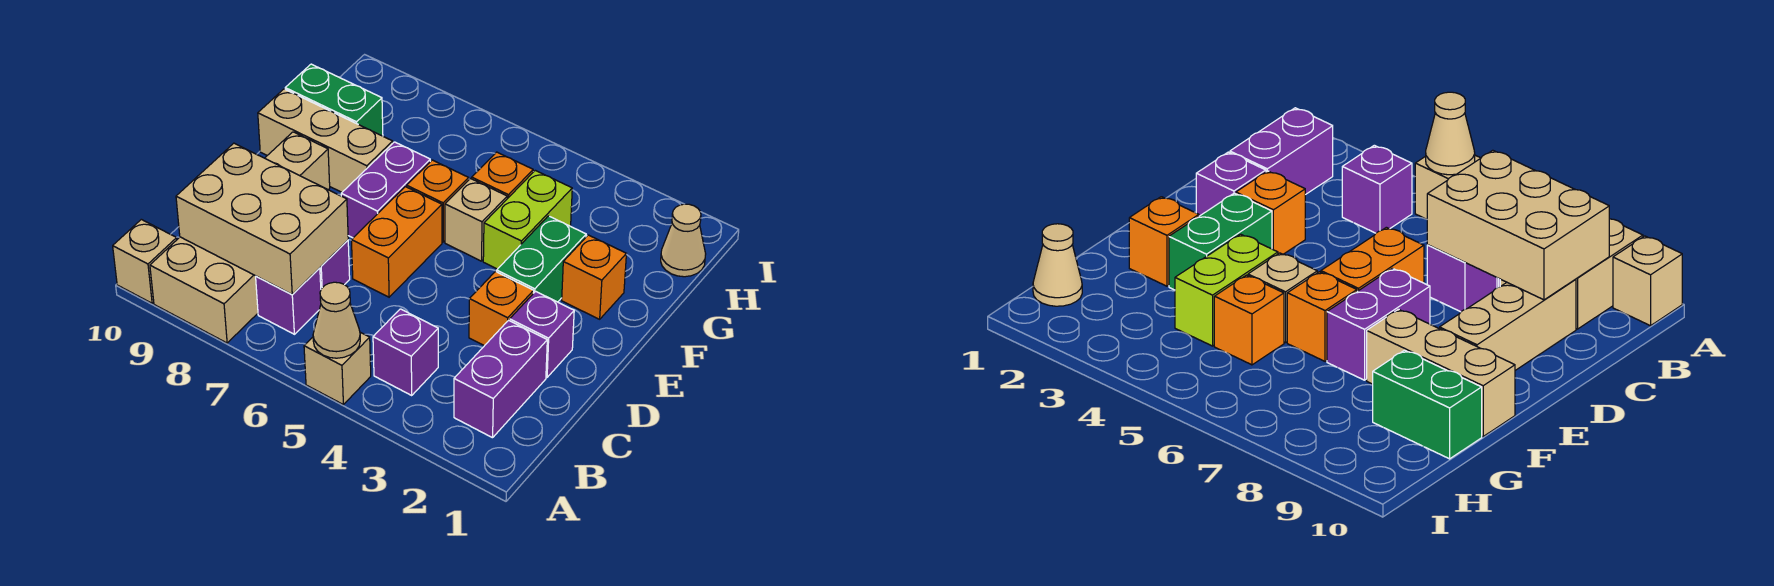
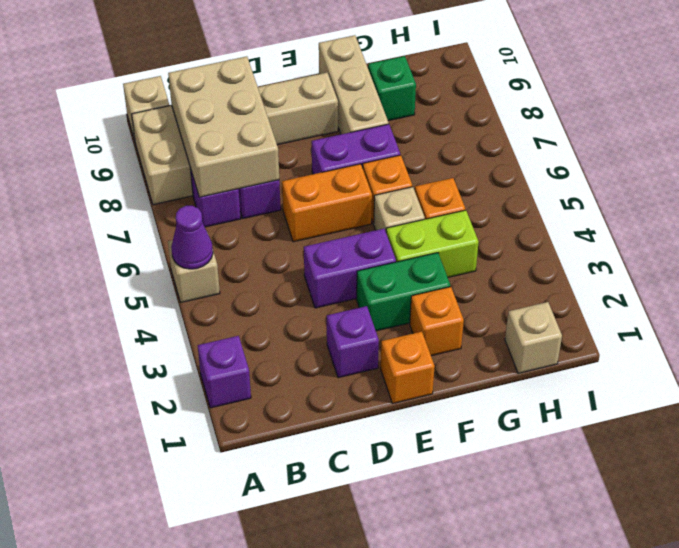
tan 1x1 cone [313,282,360,358] -> purple 1x1 cone [171,206,213,269]
purple 1x2 brick [454,320,547,438] -> purple 1x2 brick moved to [304,229,396,308]
purple 1x1 brick [373,309,438,395] -> purple 1x1 brick moved to [198,336,251,408]
orange 1x1 brick [469,272,534,346] -> orange 1x1 brick moved to [381,332,435,403]
green 1x2 brick [285,64,383,136] -> green 1x1 brick [368,56,416,121]
tan 1x1 cone [661,204,706,277] -> tan 1x1 brick [505,302,562,373]

